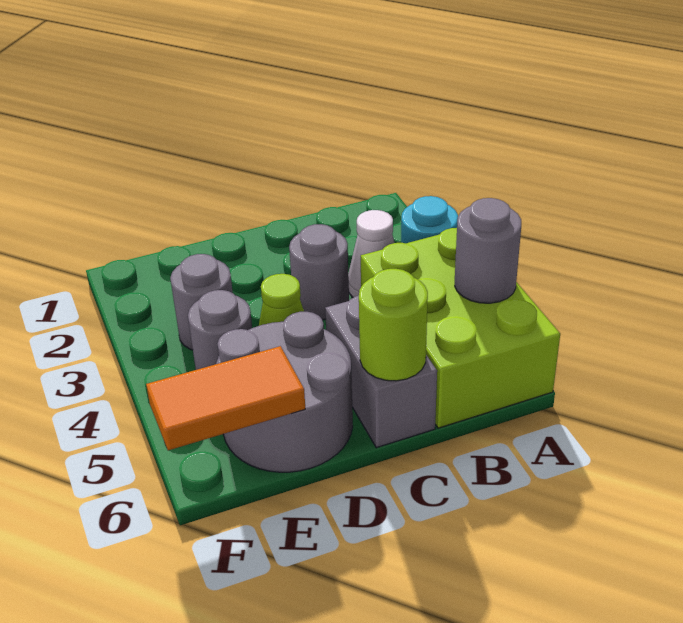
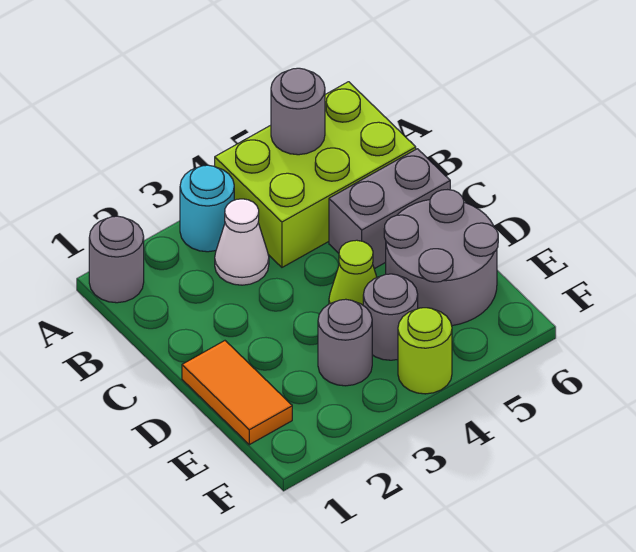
grey 1x1 round brick [289,224,349,320] -> grey 1x1 round brick moved to [89,216,144,303]
lime 1x1 round brick [359,269,428,381] -> lime 1x1 round brick moved to [398,308,452,394]
orange 1x2 tile [146,346,305,450] -> orange 1x2 tile moved to [182,341,292,445]

